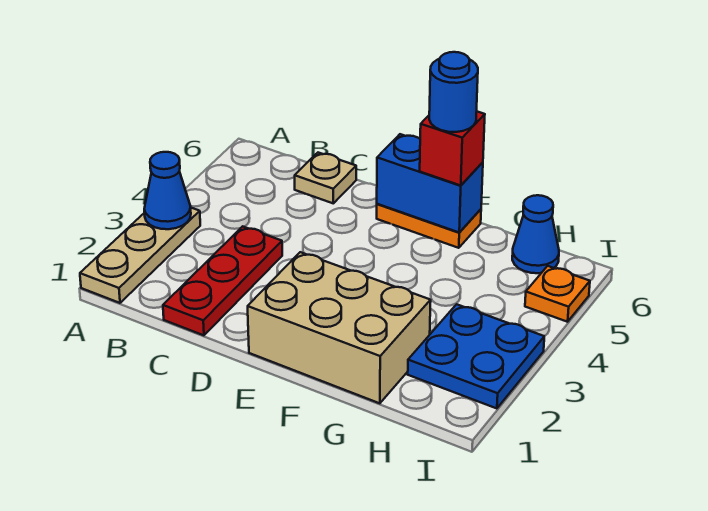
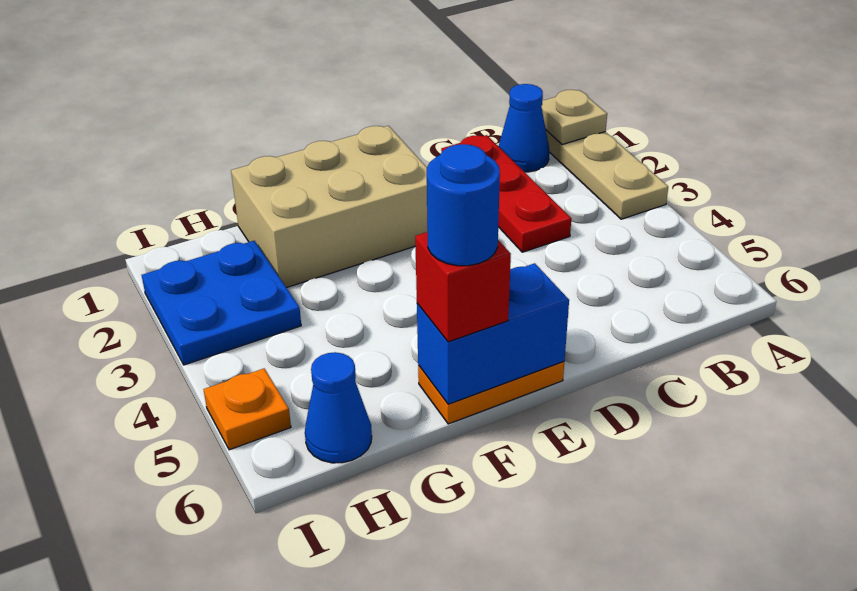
blue 1x1 cone [144,152,191,229] -> blue 1x1 cone moved to [499,84,549,172]
tan 1x1 plate [295,153,356,203] -> tan 1x1 plate moved to [541,90,607,145]

